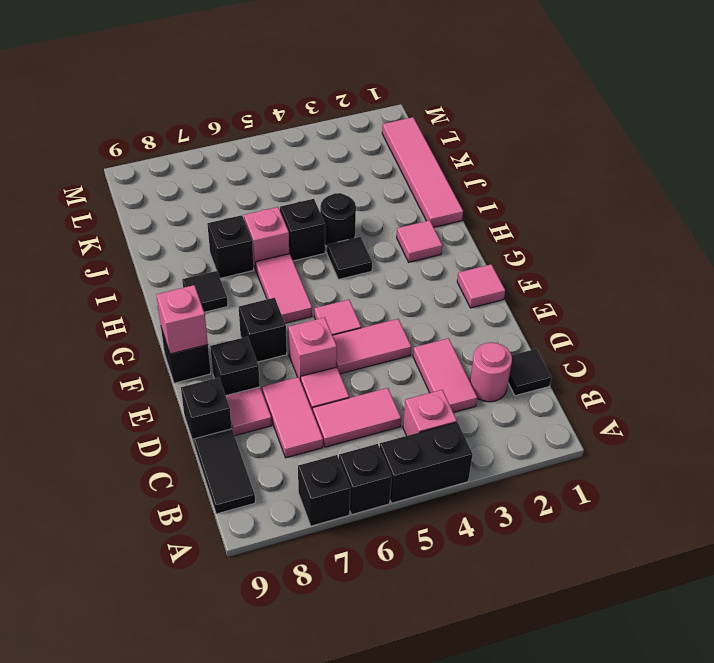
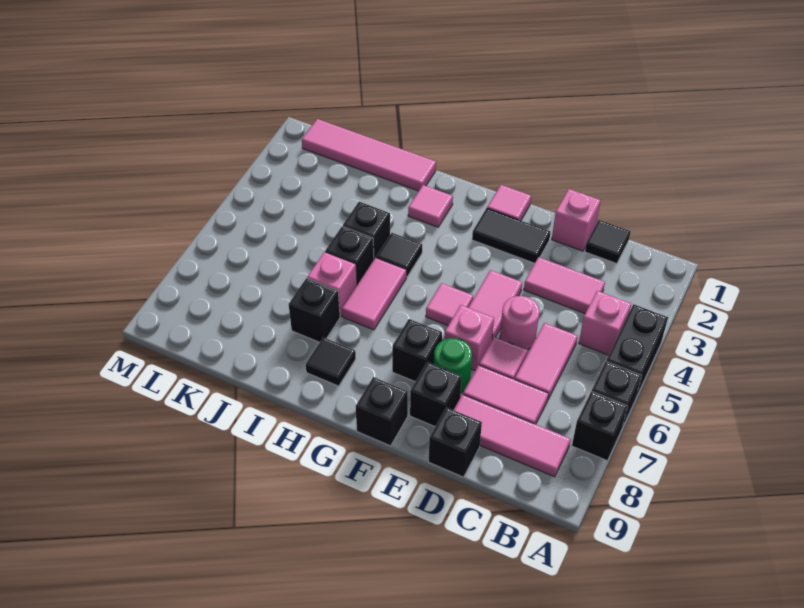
black 1x2 tile [194,429,255,514] -> black 1x2 tile moved to [472,208,550,263]
pink 1x1 round brick [470,342,512,402] -> pink 1x1 round brick moved to [500,296,539,350]
pink 1x1 tile [226,387,272,436] -> pink 1x3 tile [454,394,571,477]
none -> green 1x1 round brick [434,338,472,393]
pink 1x1 brick [156,285,208,354] -> pink 1x1 brick moved to [552,189,601,251]
pink 1x2 tile [256,254,312,323] -> pink 1x2 tile turned to [342,258,406,330]
black 1x1 round brick [320,193,356,246] -> black 1x1 brick [343,202,390,259]

